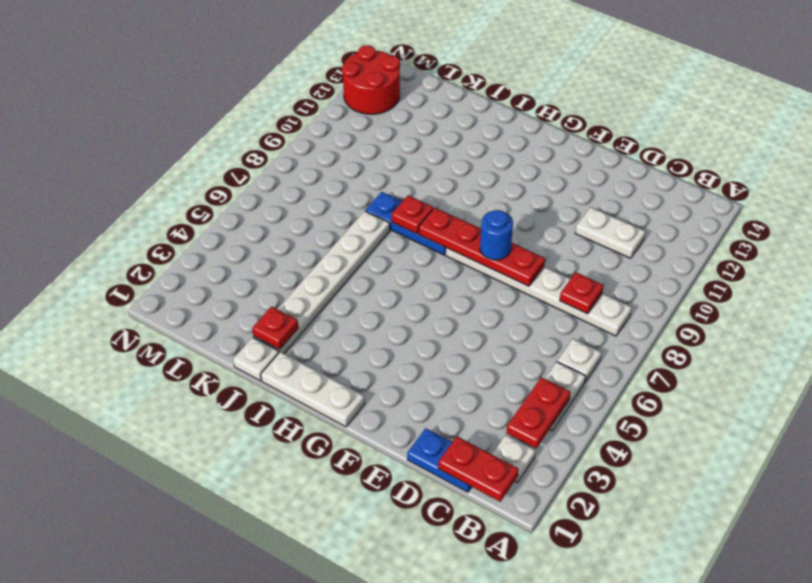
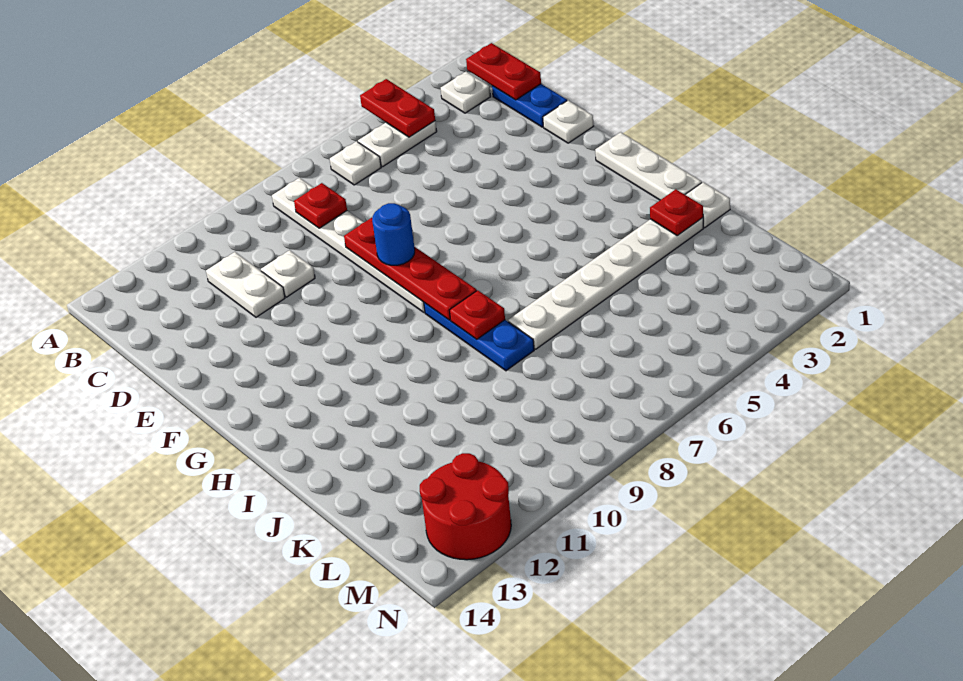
red 1x2 plate [506,377,571,448] -> red 1x2 plate turned to [360,79,435,137]
none -> white 1x1 plate [261,250,315,297]
none -> white 1x1 plate [543,100,593,143]

